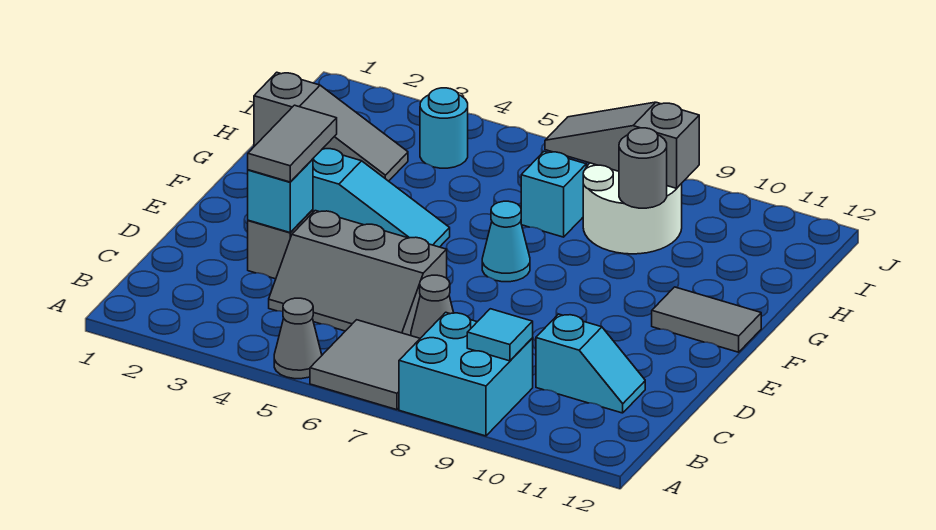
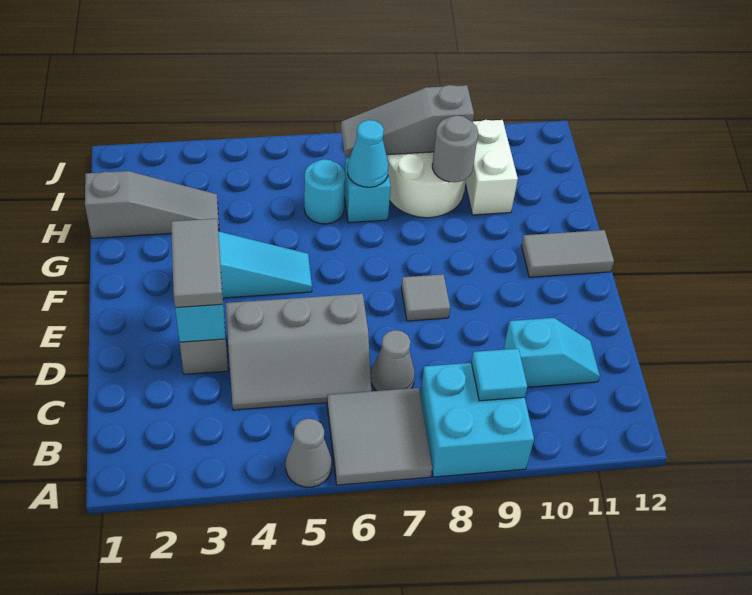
none -> grey 1x1 tile [401,274,450,321]
cyan 1x1 cone [482,201,530,282] -> cyan 1x1 cone moved to [348,120,389,187]
none -> white 1x2 brick [466,120,518,215]
cyan 1x1 round brick [420,88,468,168] -> cyan 1x1 round brick moved to [304,159,345,224]

